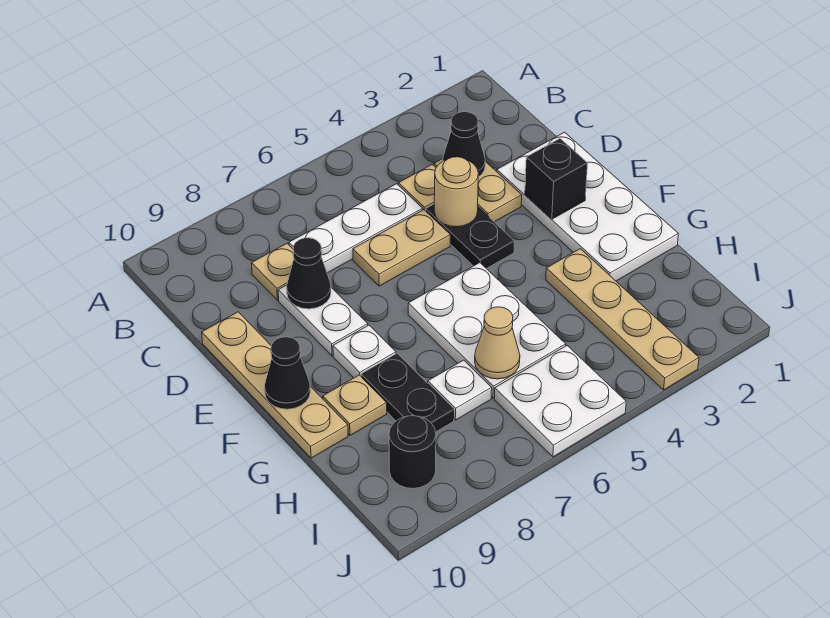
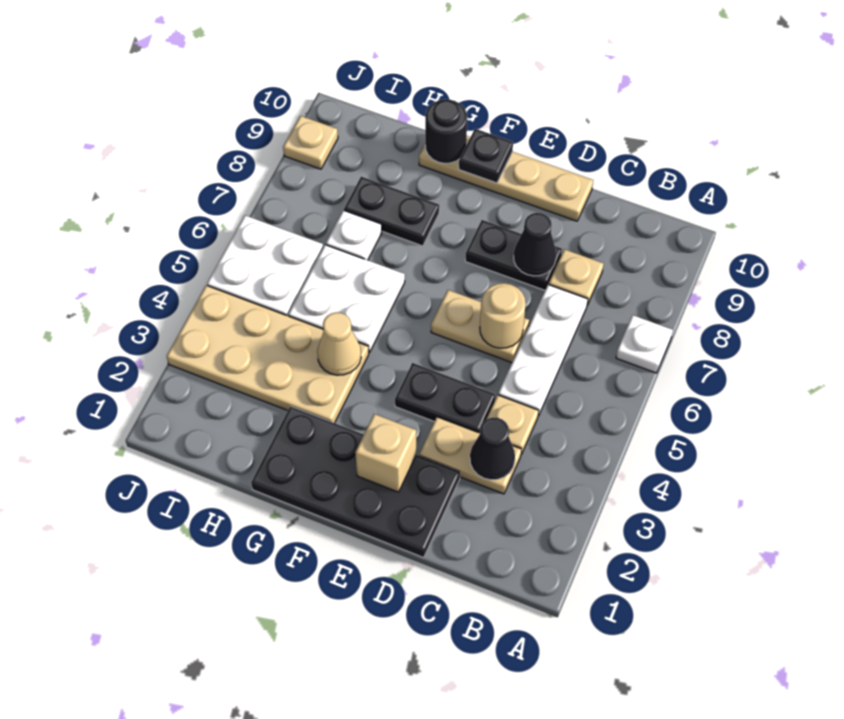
white 2x4 plate [497,132,678,281] -> black 2x4 plate [251,406,460,558]
tan 1x1 round brick [434,157,478,227] -> tan 1x1 round brick moved to [480,283,526,348]
tan 1x2 plate [353,210,450,286] -> tan 1x2 plate turned to [431,290,529,363]
white 1x2 plate [278,285,368,356] -> black 1x2 plate [465,220,562,290]
black 1x1 brick [525,139,588,219] -> tan 1x1 brick [355,414,416,492]
white 2x3 plate [408,263,566,398] -> white 2x2 plate [288,245,405,353]
white 1x1 plate [333,325,396,378] -> white 1x1 plate moved to [616,315,673,373]
black 1x1 cone [264,337,310,409] -> black 1x1 plate [459,129,513,183]
tan 1x4 plate [546,249,699,390] -> tan 2x4 plate [167,285,369,423]
tan 1x1 plate [323,375,387,435] -> tan 1x1 plate moved to [283,116,338,169]
tan 1x1 cone [475,307,520,379] -> tan 1x1 cone moved to [317,312,361,375]
black 1x1 round brick [389,416,436,488] -> black 1x1 round brick moved to [425,99,467,163]

